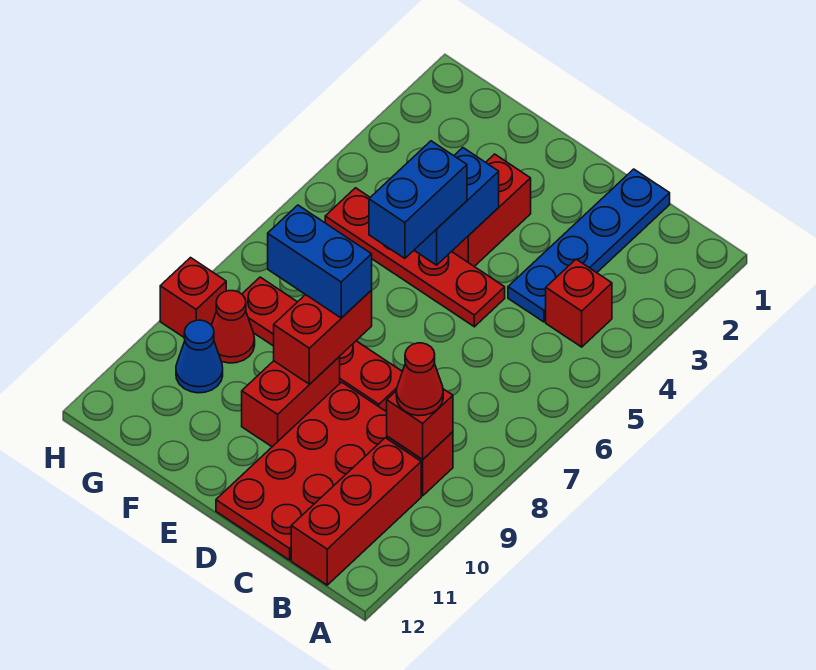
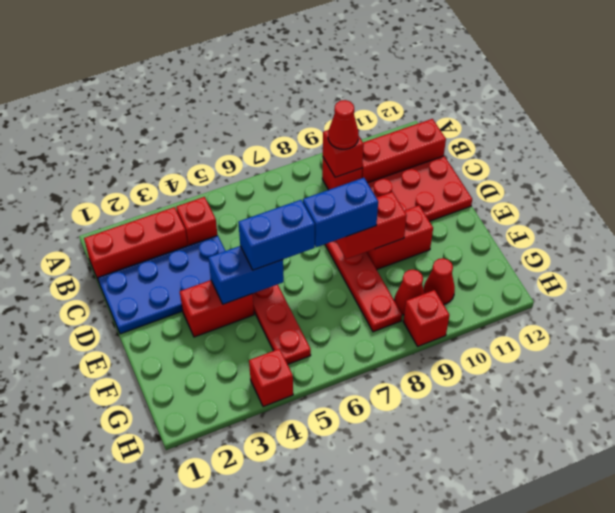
none -> red 1x3 brick [84,207,188,282]
blue 1x4 plate [508,169,670,322] -> blue 2x4 plate [98,235,225,334]
blue 1x2 brick [268,205,372,318] -> blue 1x2 brick turned to [303,178,378,247]
blue 1x1 cone [176,320,223,393] -> red 1x1 cone [424,258,455,305]
none -> red 1x1 brick [249,349,293,407]

